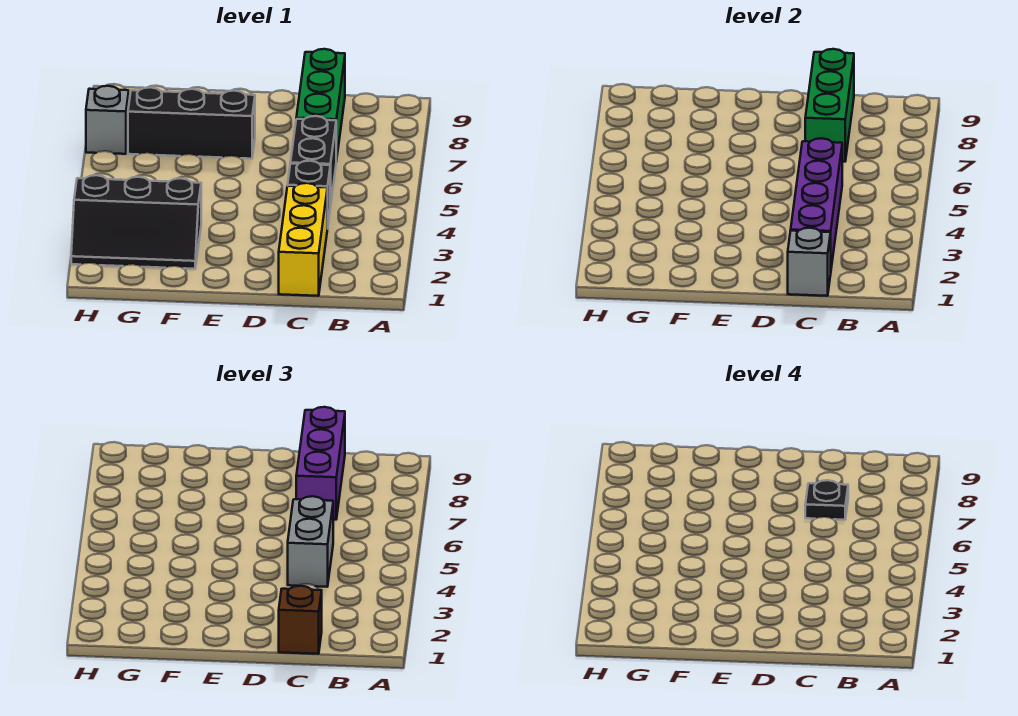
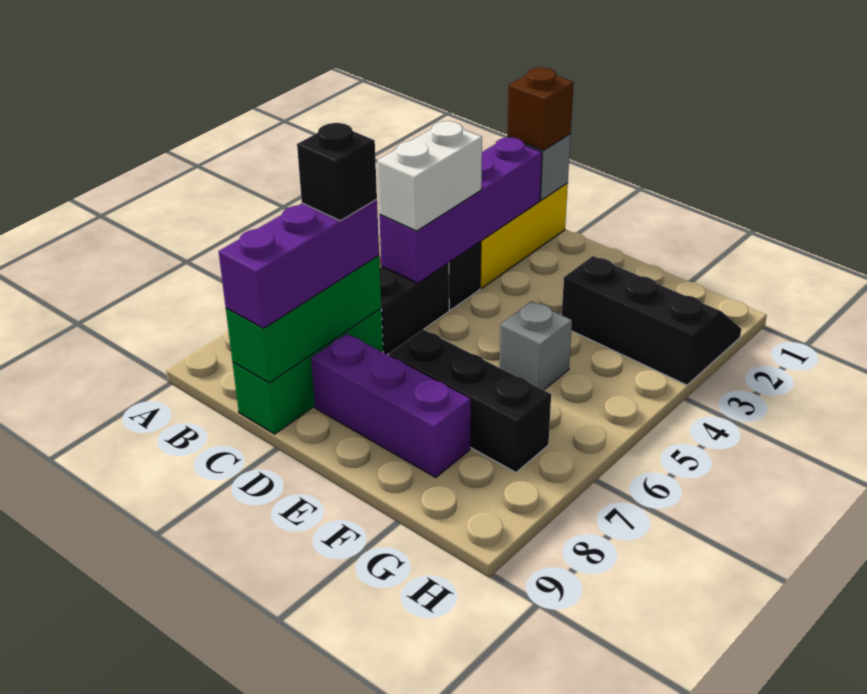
grey 1x2 brick [288,496,333,587] -> white 1x2 brick [377,121,482,231]
black 1x1 plate [805,480,848,520] -> black 1x1 brick [297,123,377,221]
none -> purple 1x3 brick [311,334,471,477]
grey 1x1 brick [86,86,129,154] -> grey 1x1 brick moved to [499,301,572,390]

